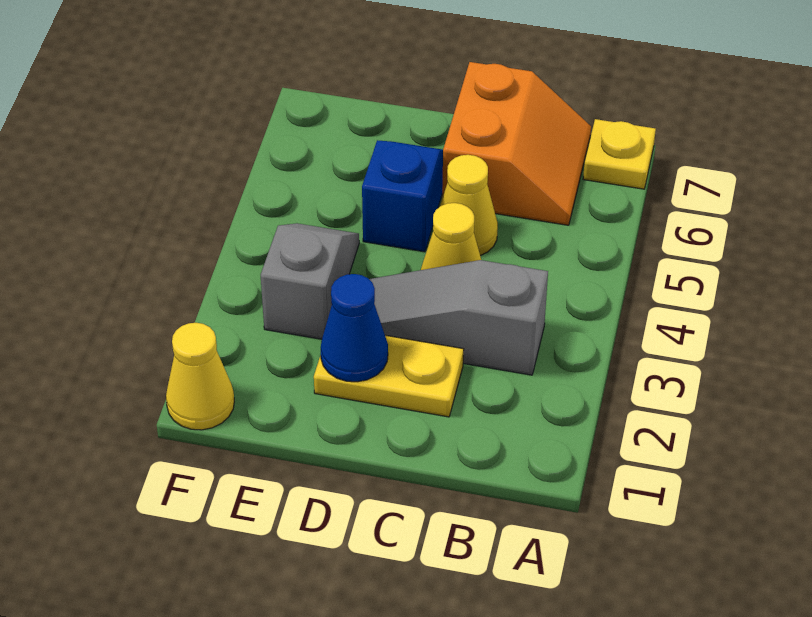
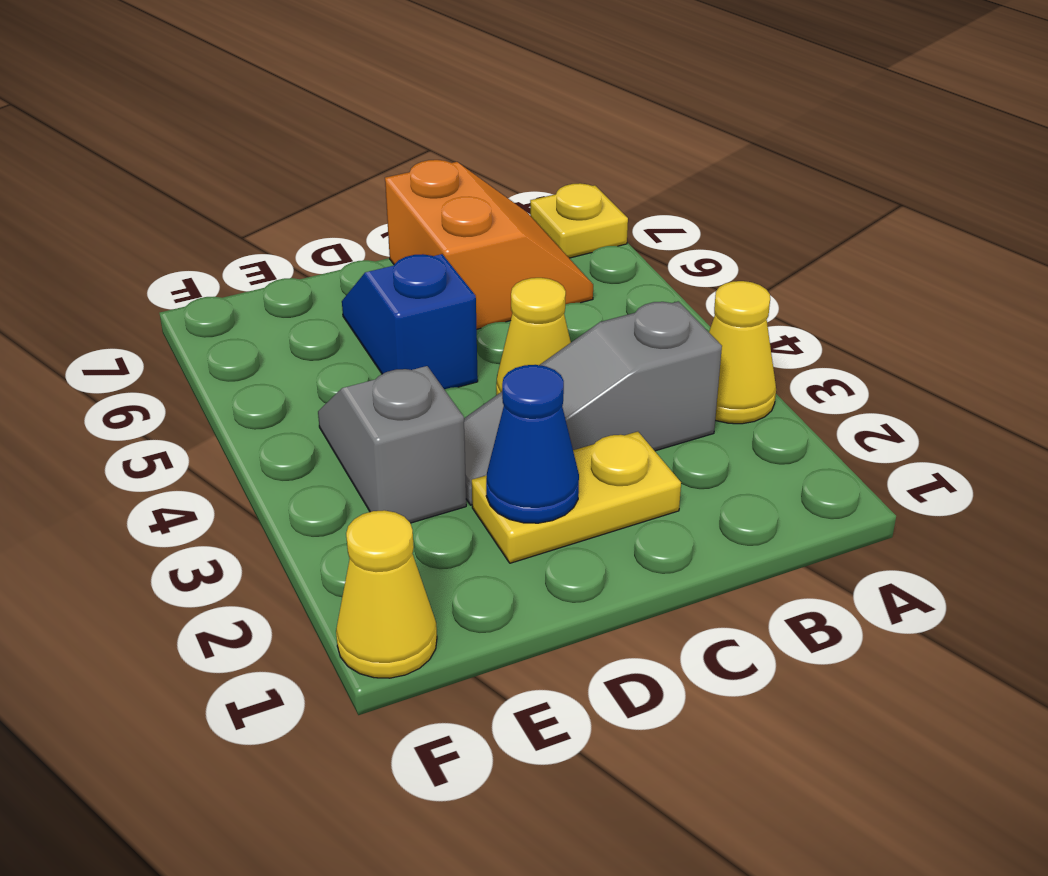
yellow 1x1 cone [440,155,498,256] -> yellow 1x1 cone moved to [709,281,776,424]

